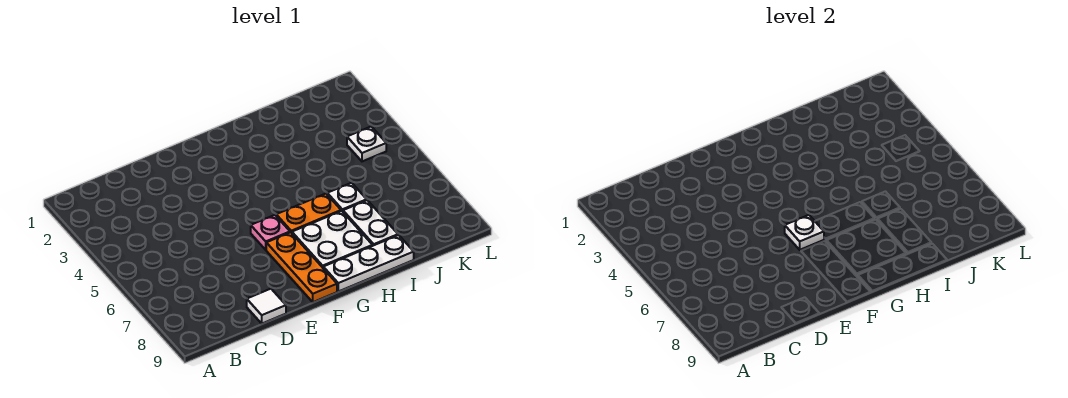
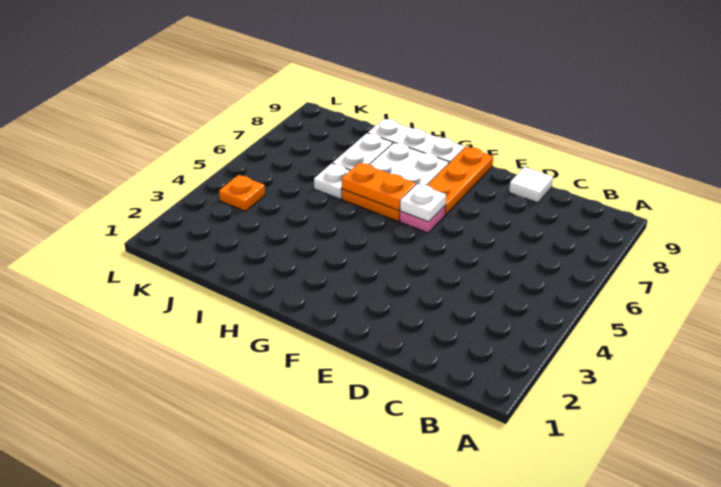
none -> orange 1x2 plate [342,163,416,210]
white 1x1 plate [347,127,386,161] -> orange 1x1 plate [219,175,265,211]

